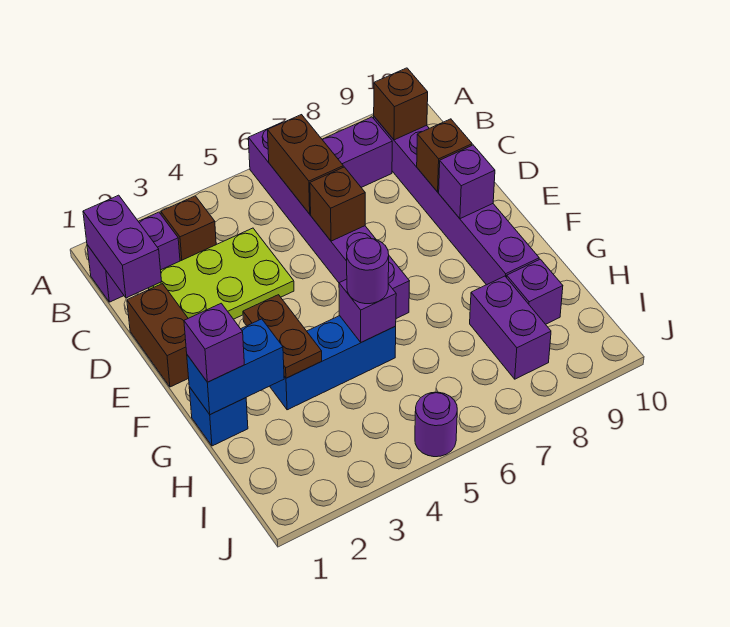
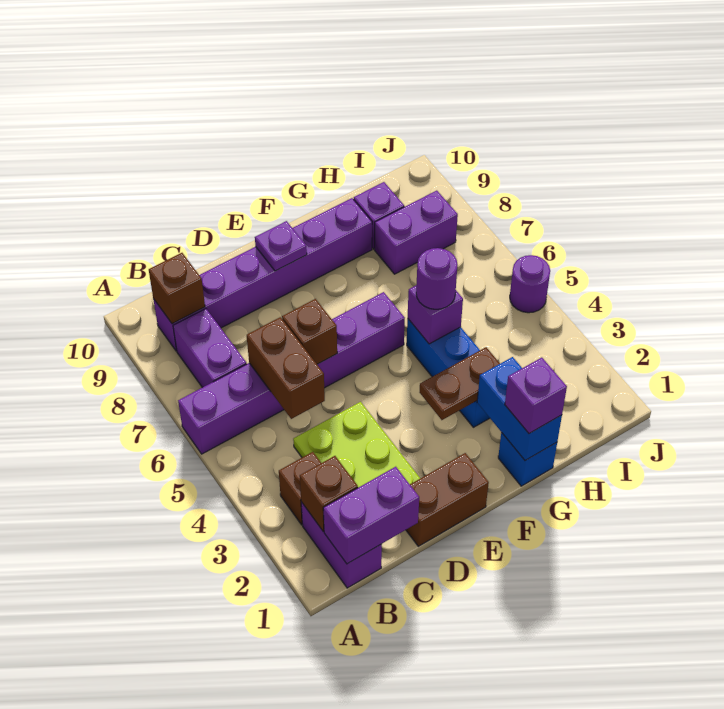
brown 1x2 brick [268,115,343,214] -> brown 1x2 brick turned to [247,317,325,419]
brown 1x1 brick [417,119,472,192] -> brown 1x1 brick moved to [300,456,358,531]
purple 1x1 brick [439,145,495,219] -> purple 1x1 plate [255,221,307,271]

